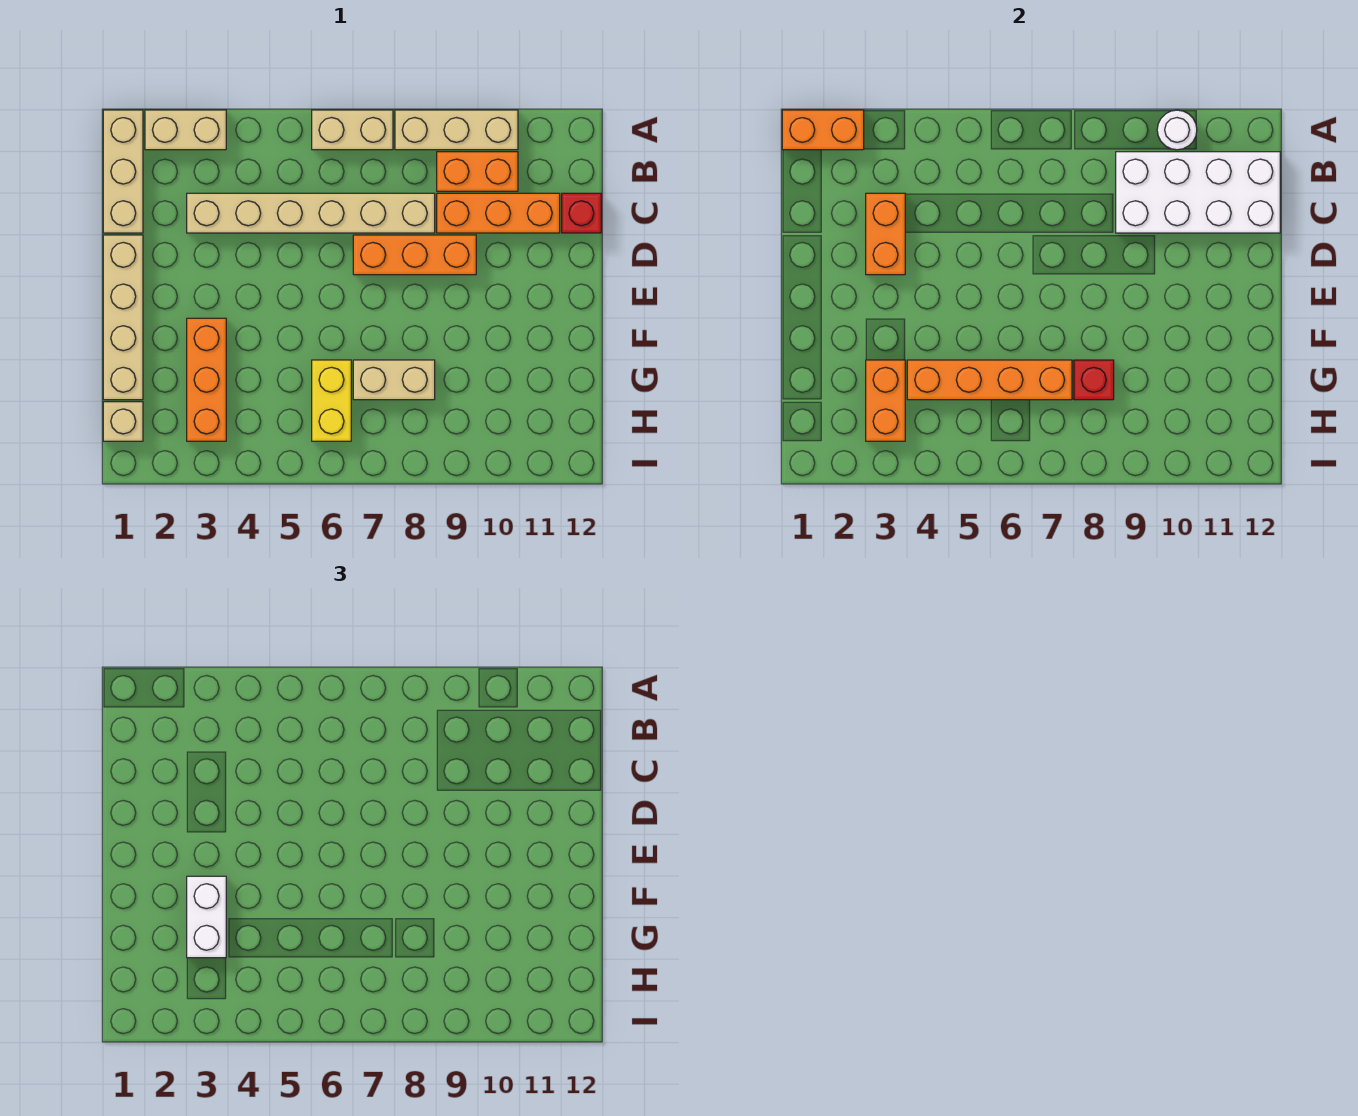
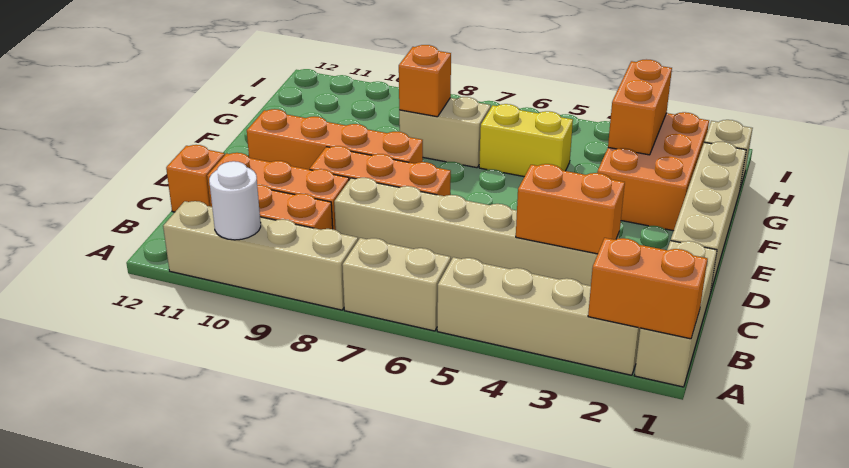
tan 1x2 brick [145,110,226,150] -> tan 1x4 brick [437,257,640,375]
tan 1x3 brick [395,110,518,150] -> tan 1x4 brick [163,201,358,310]
white 2x4 brick [1116,152,1280,233] -> none
orange 1x2 brick [866,193,905,275] -> orange 1x2 brick turned to [516,164,625,254]
red 1x1 brick [562,193,601,233] -> orange 1x1 brick [166,145,225,212]
orange 1x3 brick [187,318,226,441] -> orange 2x3 brick [597,112,709,231]
white 1x2 brick [187,876,226,958] -> none
orange 1x4 brick [907,360,1072,400] -> orange 1x4 brick moved to [247,109,423,170]
yellow 1x2 brick [312,360,351,441] -> yellow 1x2 brick turned to [479,104,573,177]
red 1x1 brick [1074,360,1114,400] -> orange 1x1 brick [399,45,451,117]

